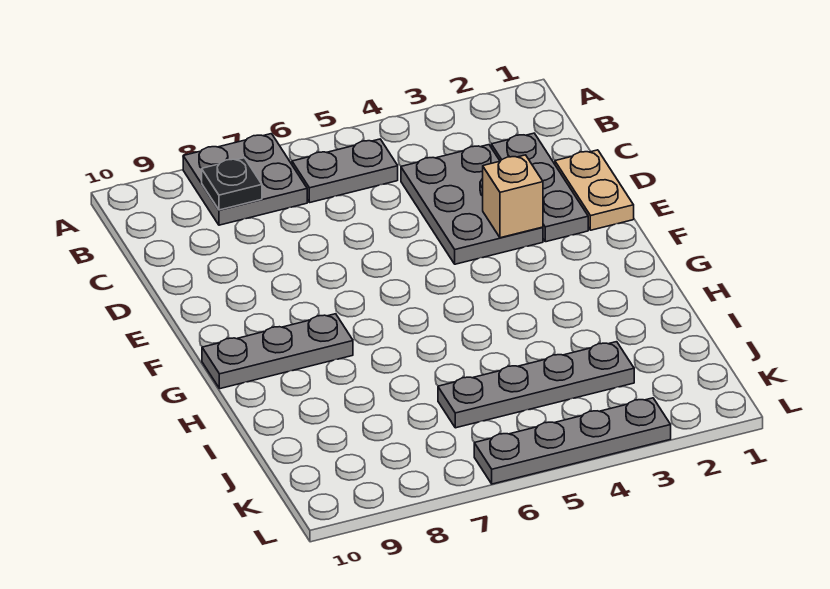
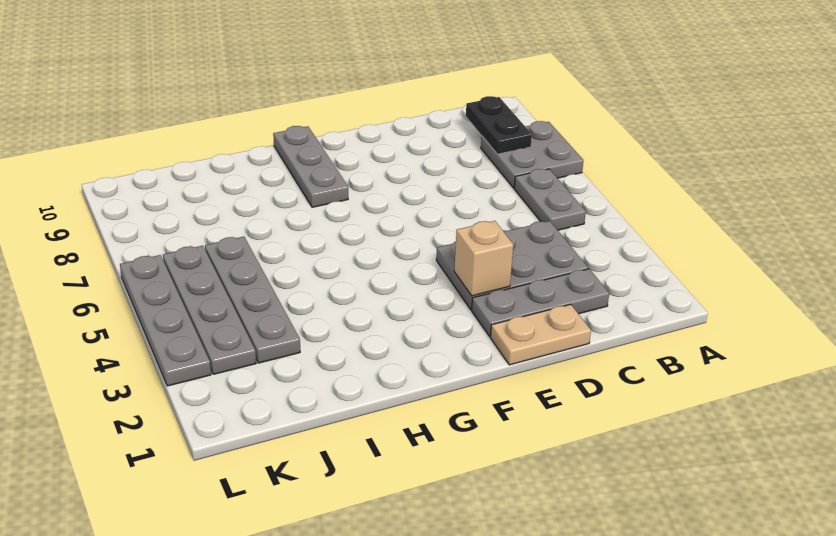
black 1x1 plate [202,158,262,210] -> black 1x2 plate [466,96,532,154]
none -> grey 1x4 plate [163,246,256,374]

